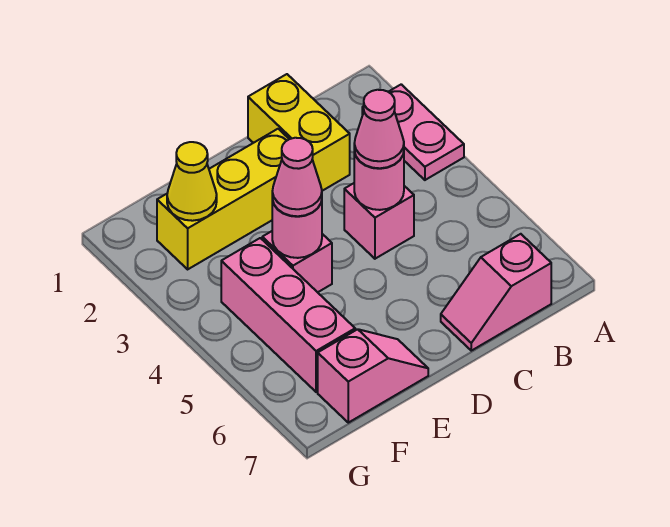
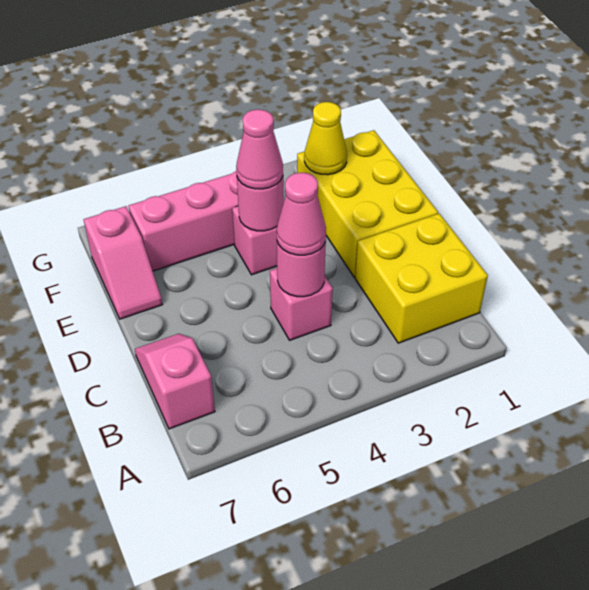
pink 1x2 plate [362,84,464,180] -> none
yellow 1x2 brick [248,74,350,191] -> yellow 2x2 brick [355,214,488,343]
yellow 1x3 brick [157,129,289,269] -> yellow 2x3 brick [297,130,438,277]

